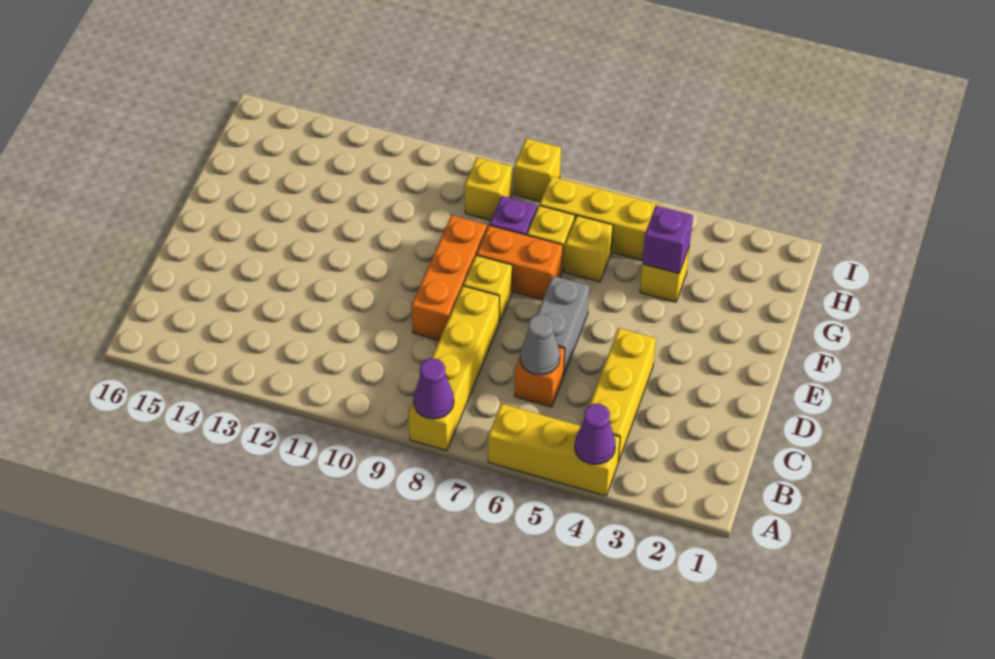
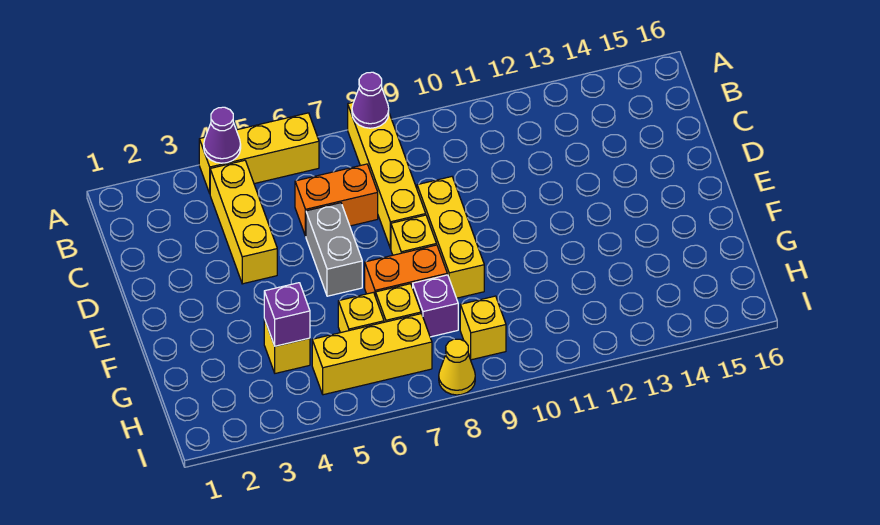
orange 1x1 brick [515,347,565,407] -> orange 1x2 brick [295,164,378,236]
grey 1x1 cone [520,315,560,375] -> none
orange 1x3 brick [411,215,487,340] -> yellow 1x3 brick [417,177,484,298]
yellow 1x1 brick [514,138,561,201] -> yellow 1x1 cone [439,339,475,395]

